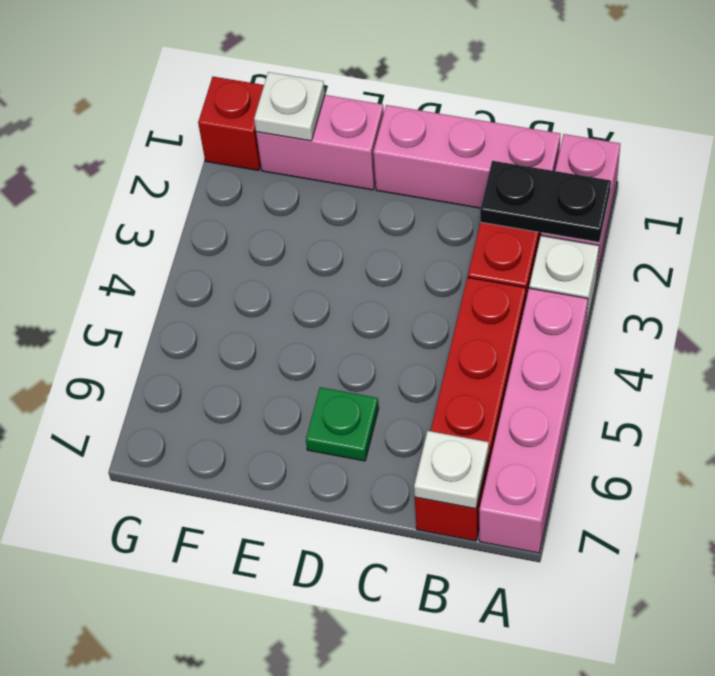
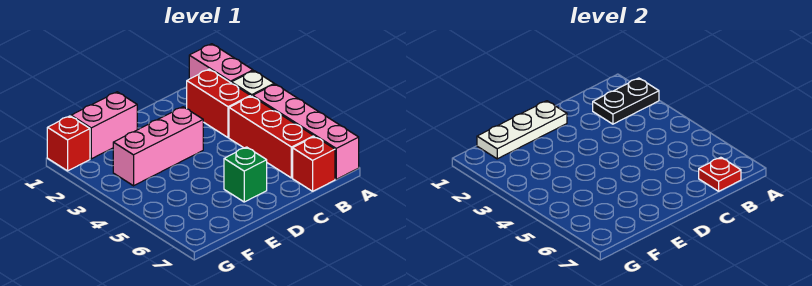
pink 1x3 brick [373,105,560,208] -> pink 1x3 brick moved to [113,107,203,186]
white 1x1 plate [414,431,489,509] -> red 1x1 plate [699,157,741,191]
green 1x1 plate [306,387,379,461] -> green 1x1 brick [224,147,267,202]
white 1x1 plate [254,72,325,141] -> white 1x3 plate [477,101,567,159]

